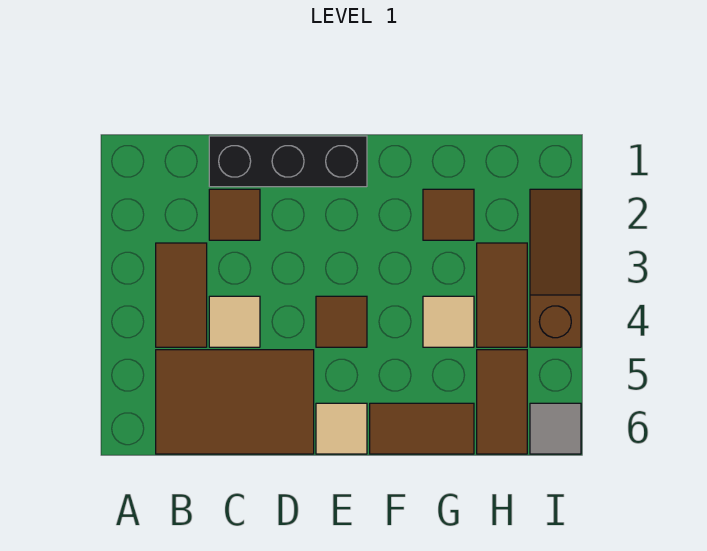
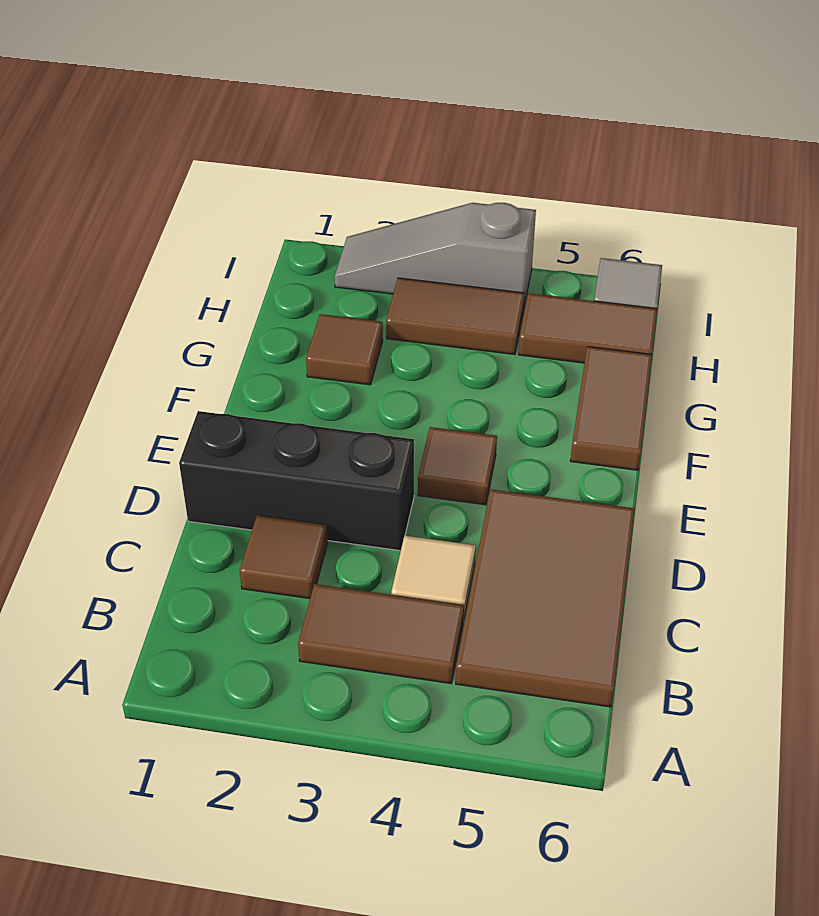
black 1x3 brick [209,136,367,187] -> black 1x3 brick turned to [179,411,414,551]
tan 1x1 tile [316,403,367,454] -> none
tan 1x1 tile [423,296,474,347] -> none
brown 1x3 slope [530,189,581,347] -> grey 1x3 slope [335,203,536,307]

